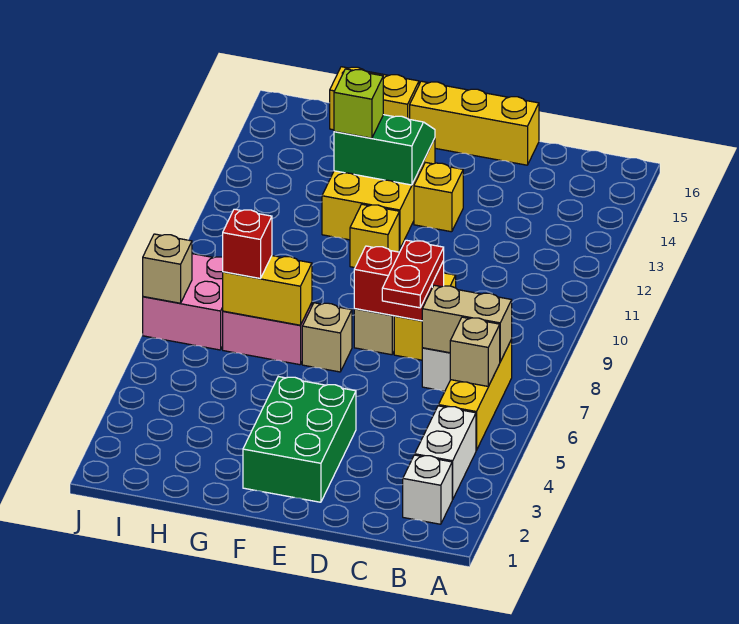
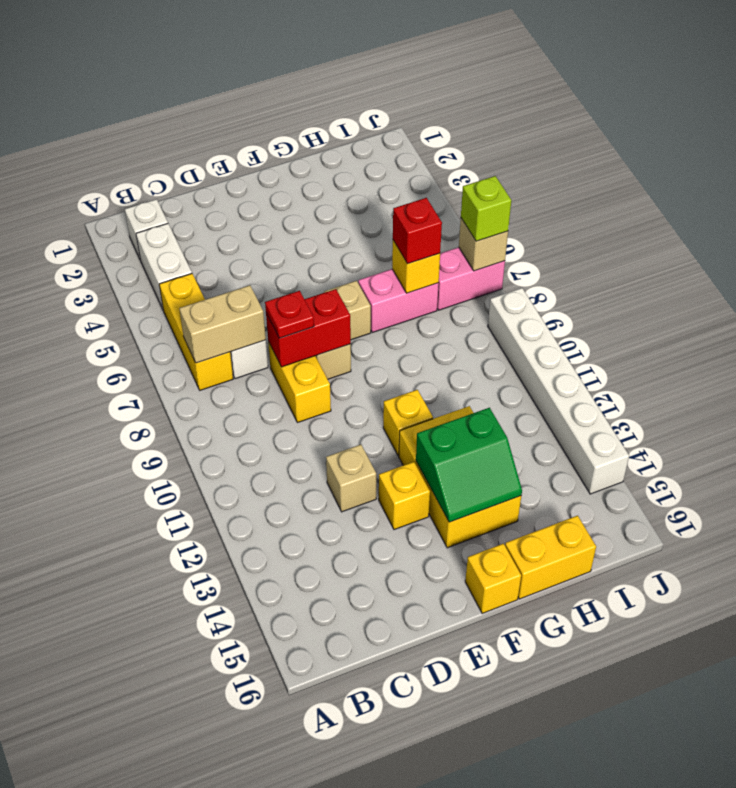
tan 1x1 brick [450,317,500,386] -> tan 1x1 brick moved to [326,445,376,512]
red 1x2 plate [382,240,444,308] -> red 1x1 plate [265,291,314,338]
yellow 1x3 brick [410,81,539,165] -> yellow 1x1 brick [465,544,521,613]
green 2x3 brick [243,377,356,502] -> none
yellow 1x2 brick [223,256,312,325] -> yellow 1x1 brick [392,241,440,293]
lime 1x1 brick [334,69,383,138] -> lime 1x1 brick moved to [461,176,511,241]
pink 2x2 brick [143,254,223,350] -> pink 1x2 brick [437,247,505,310]
none -> white 1x6 brick [488,288,629,494]

